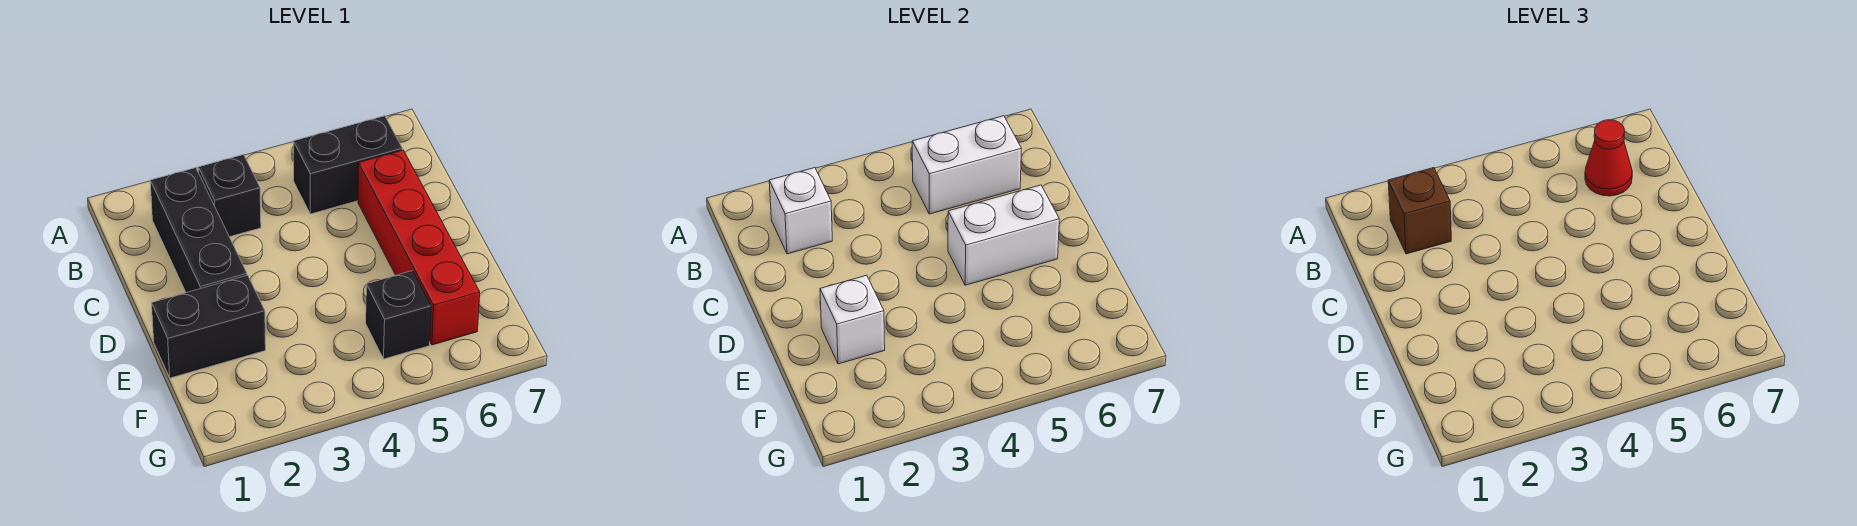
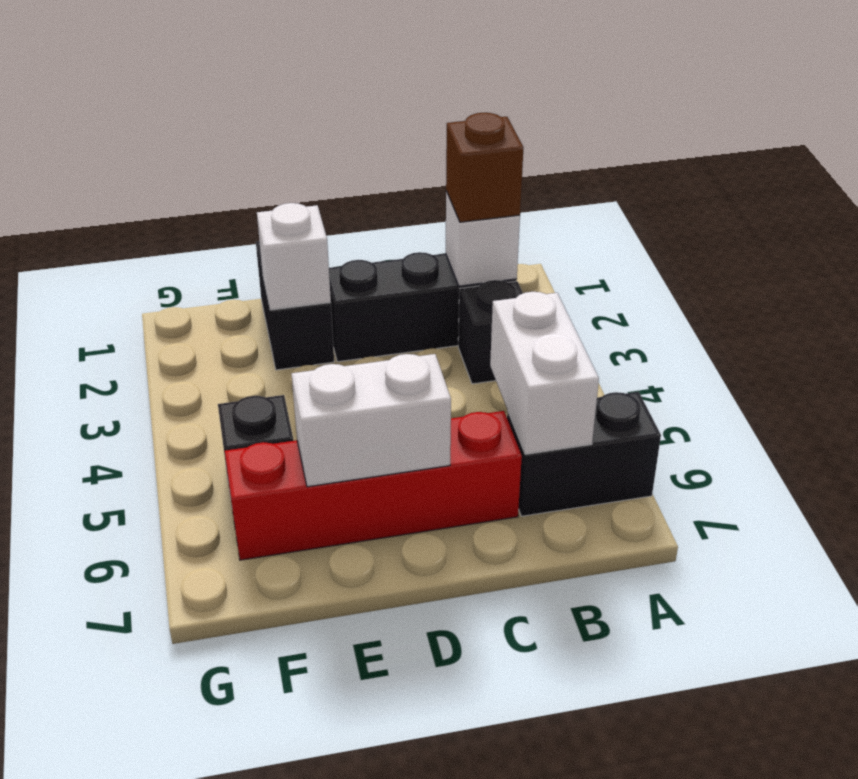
black 1x2 brick [293,116,402,214] -> black 1x2 brick turned to [507,392,661,516]
red 1x1 cone [1585,120,1632,196] -> none
white 1x2 brick [948,185,1059,285] -> white 1x2 brick turned to [292,354,451,487]

